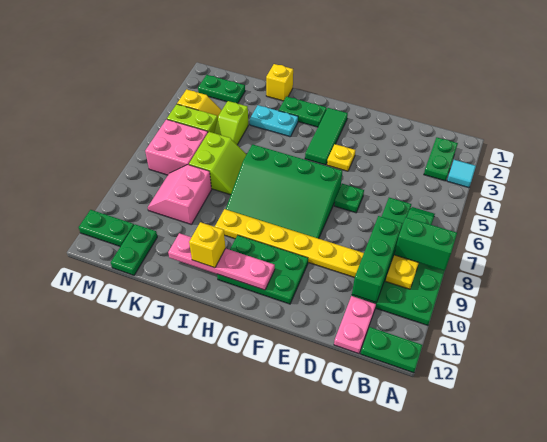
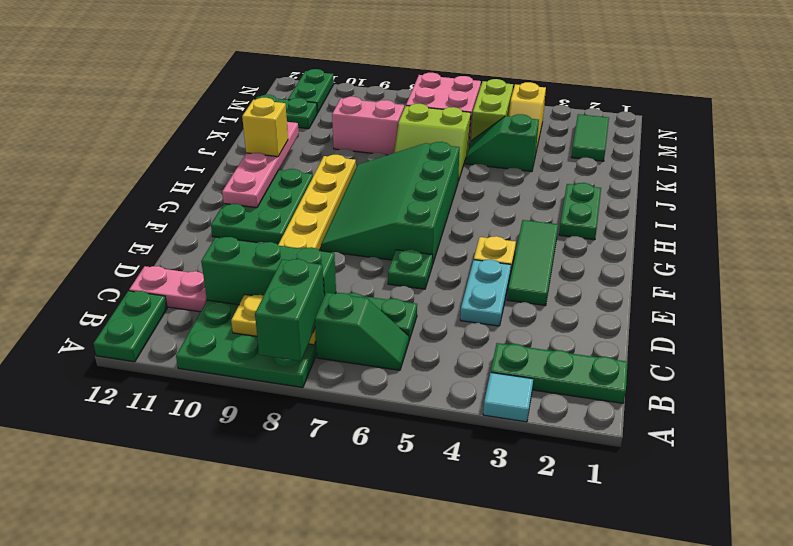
green 1x2 plate [424,137,458,181] -> green 1x3 plate [491,343,628,403]
green 1x3 tile [305,108,348,165] -> green 1x3 tile turned to [507,220,558,306]
cyan 1x2 plate [250,105,298,137] -> cyan 1x2 plate moved to [460,260,511,326]
yellow 1x1 brick [266,64,293,101] -> none
lime 1x2 slope [214,101,248,145] -> green 1x2 slope [466,114,539,171]
green 1x2 plate [198,75,245,104] -> green 1x2 tile [571,114,609,161]

